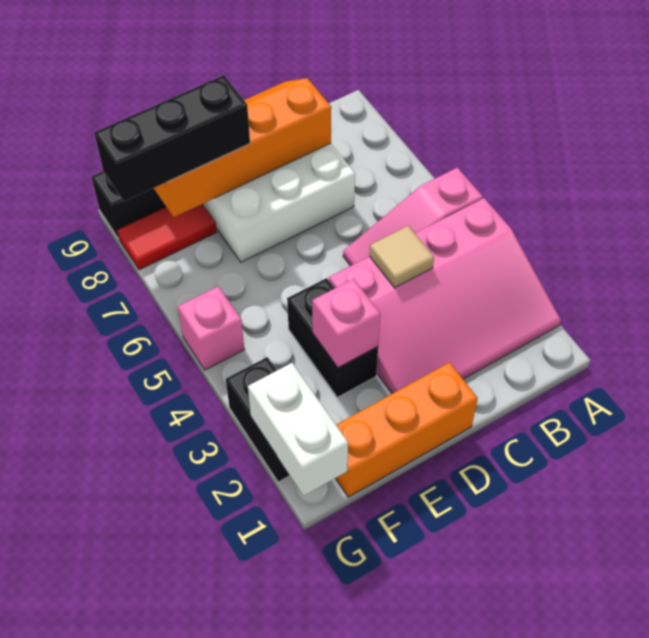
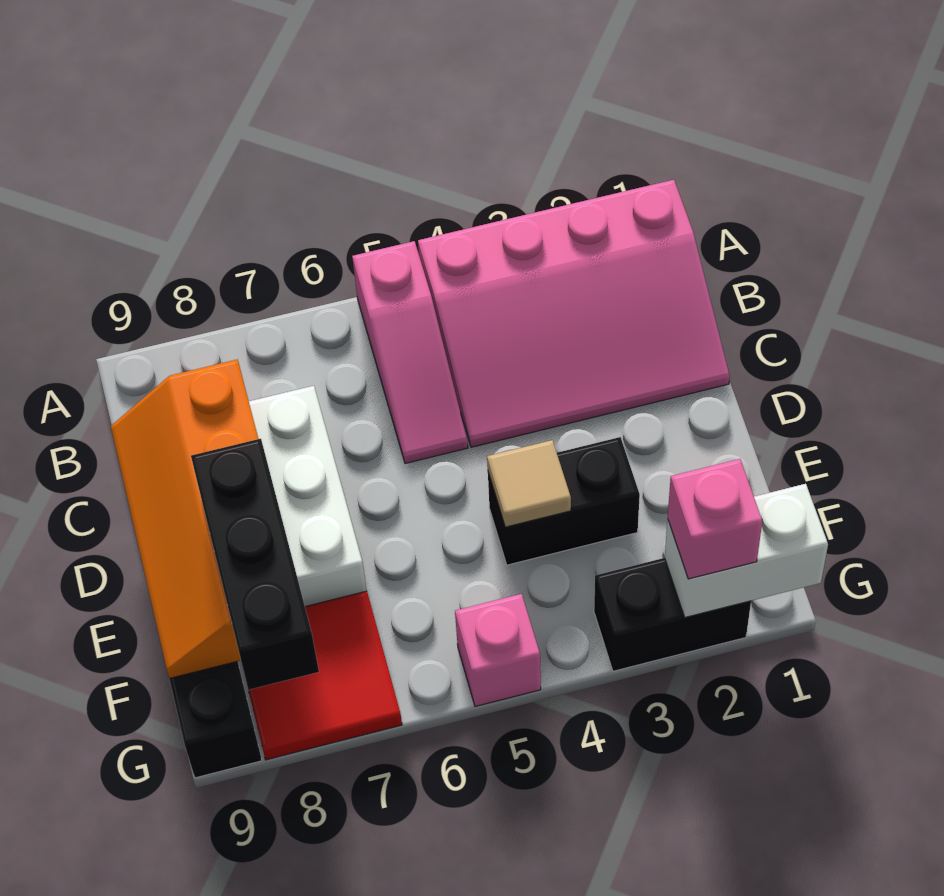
pink 3x4 slope [329,198,561,394] -> pink 3x4 slope turned to [418,180,730,447]
tan 1x1 tile [369,226,434,288] -> tan 1x1 tile moved to [487,440,571,527]
orange 1x3 brick [335,362,478,497] -> none
pink 1x1 brick [312,279,381,368] -> pink 1x1 brick moved to [668,459,762,579]
red 1x2 tile [117,204,217,270] -> red 2x2 tile [248,591,402,760]

